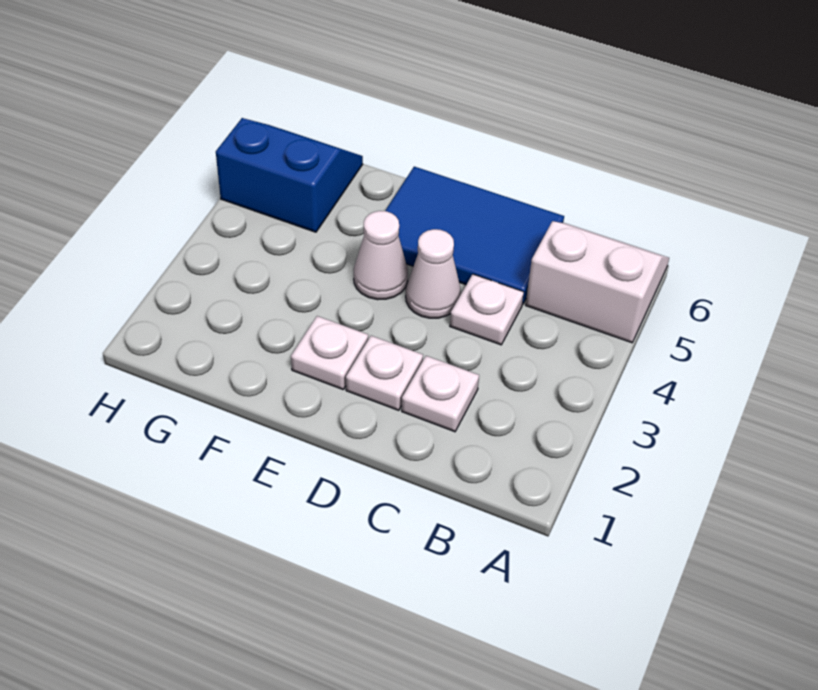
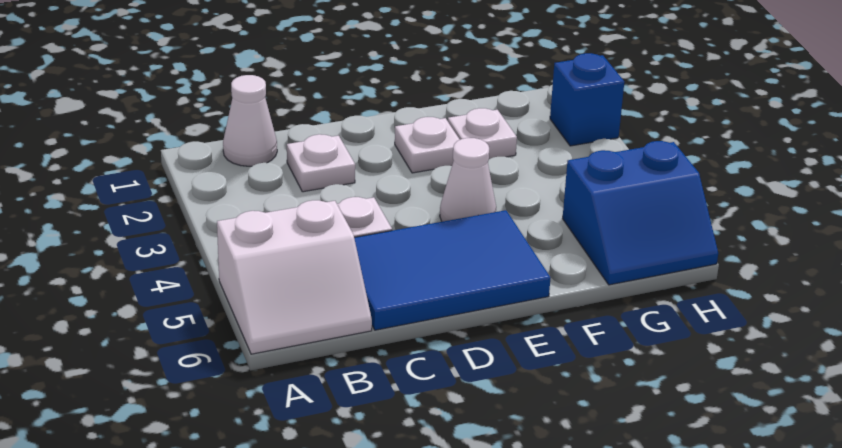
white 1x1 plate [346,336,423,410] -> white 1x1 plate moved to [448,108,517,159]
white 1x1 cone [406,229,461,318] -> white 1x1 cone moved to [223,75,277,166]
none -> blue 1x1 brick [550,53,624,146]

